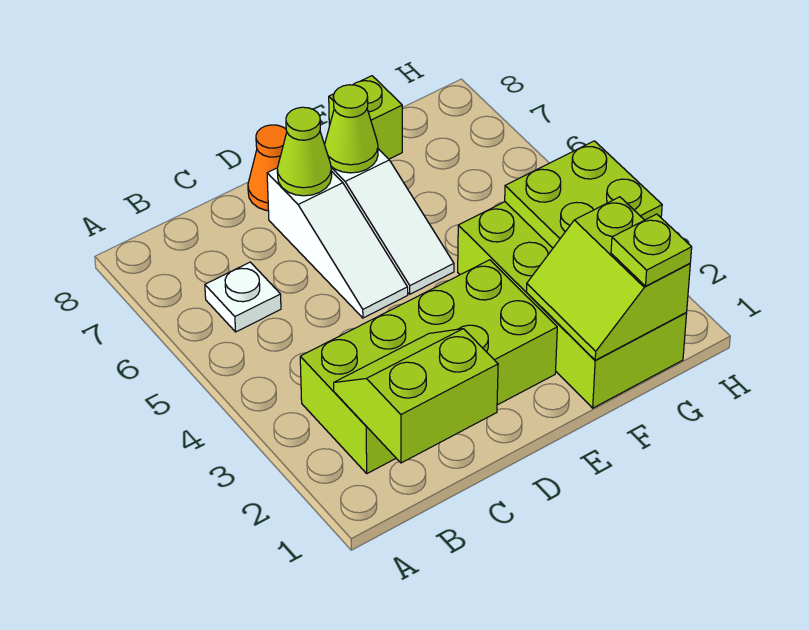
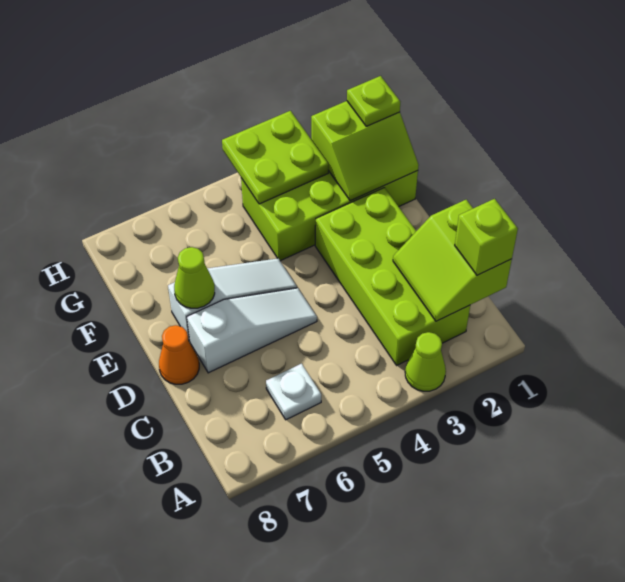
lime 1x1 cone [277,107,332,196] -> lime 1x1 cone moved to [405,332,446,391]
lime 1x1 brick [329,76,402,159] -> lime 1x1 brick moved to [455,199,518,275]

